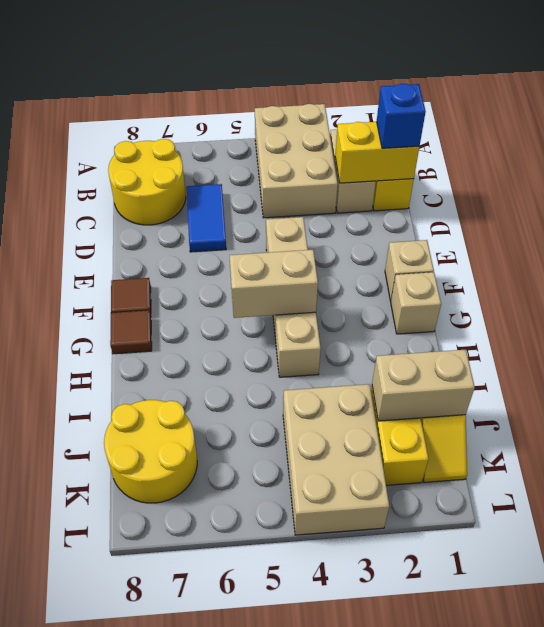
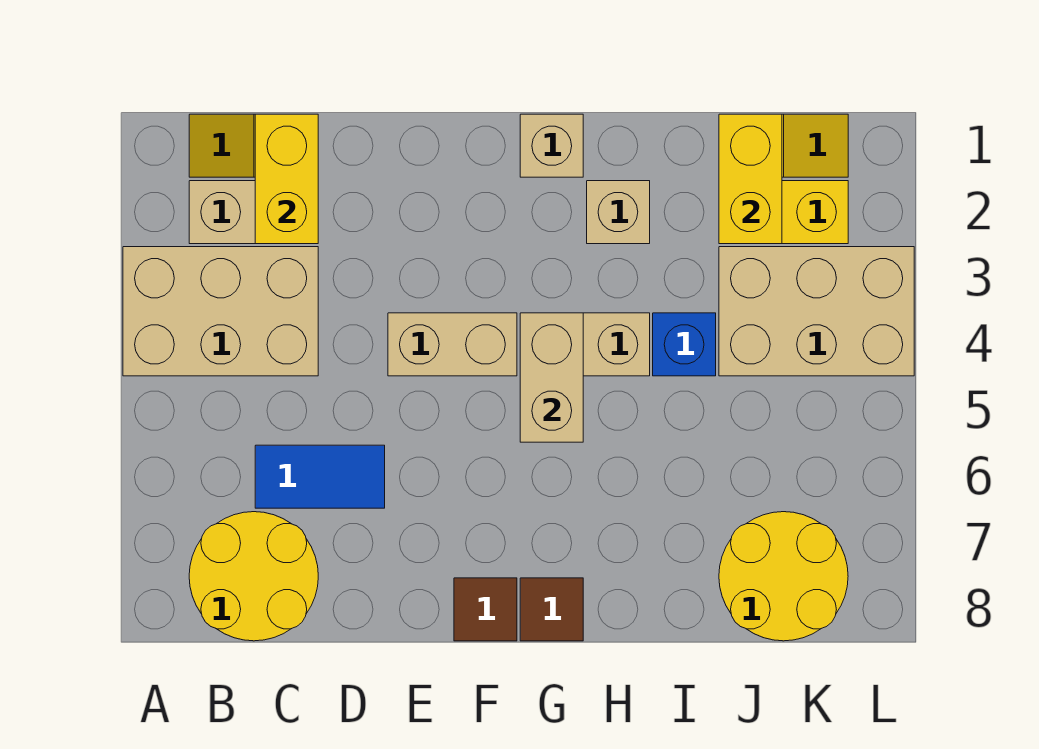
blue 1x1 brick [377,84,426,148] -> blue 1x1 brick moved to [653,313,716,376]
tan 1x1 brick [385,240,434,301] -> tan 1x1 brick moved to [587,181,650,244]
tan 1x2 brick [372,350,475,421] -> yellow 1x2 brick [719,114,782,244]

